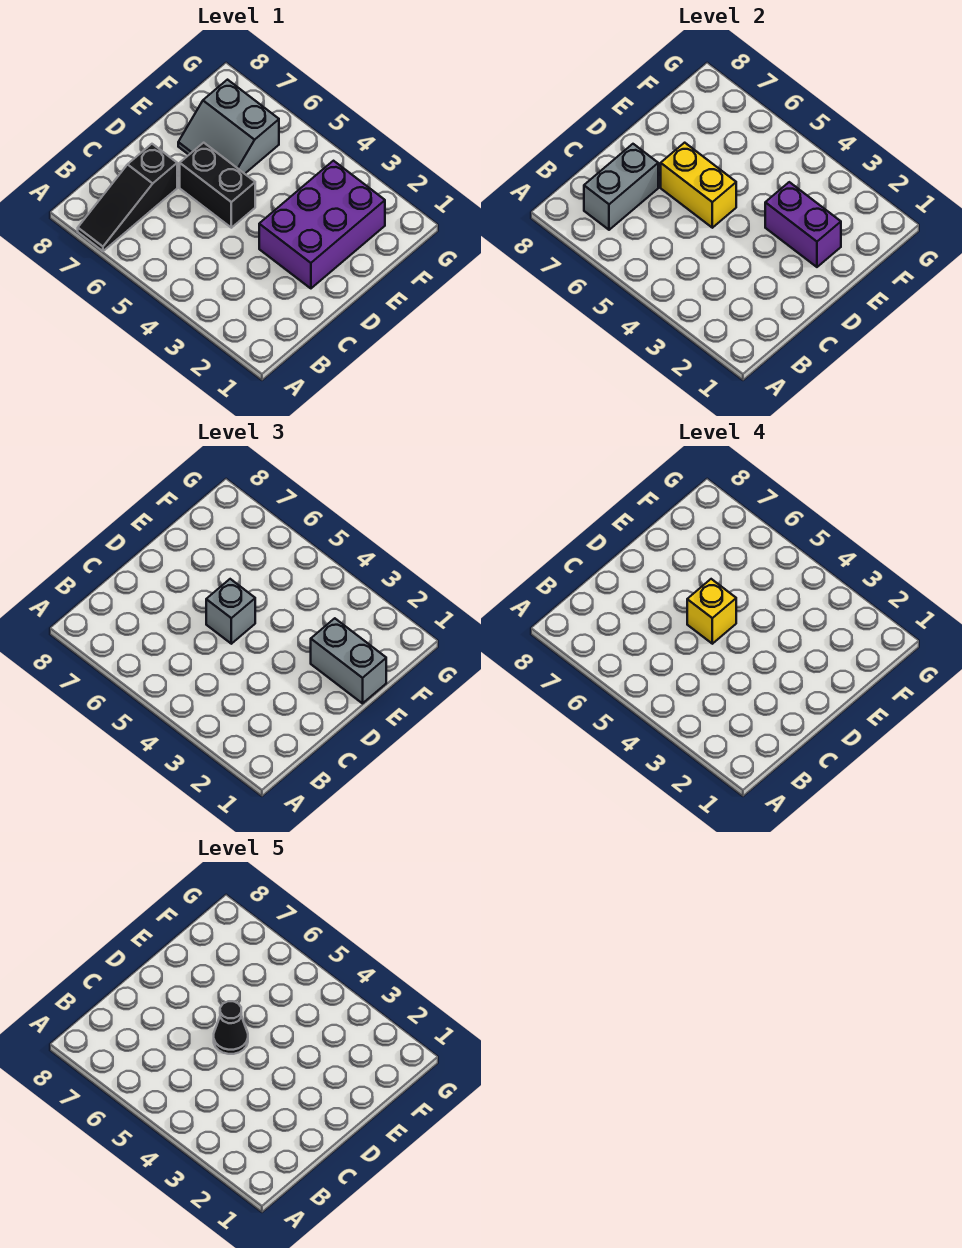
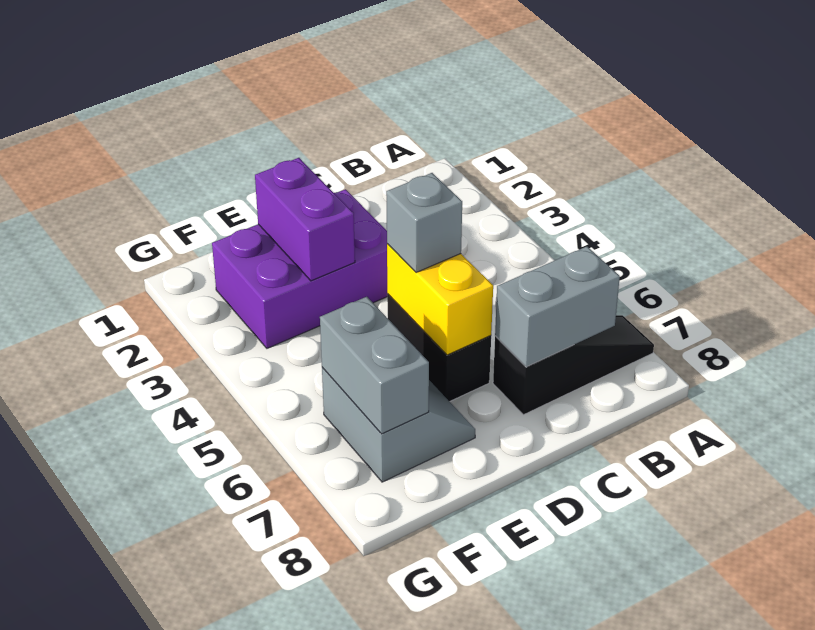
yellow 1x1 brick [687,579,736,644] -> none
black 1x1 cone [214,1001,248,1054] -> none
grey 1x2 brick [311,618,386,703] -> grey 1x2 brick moved to [320,297,429,434]

